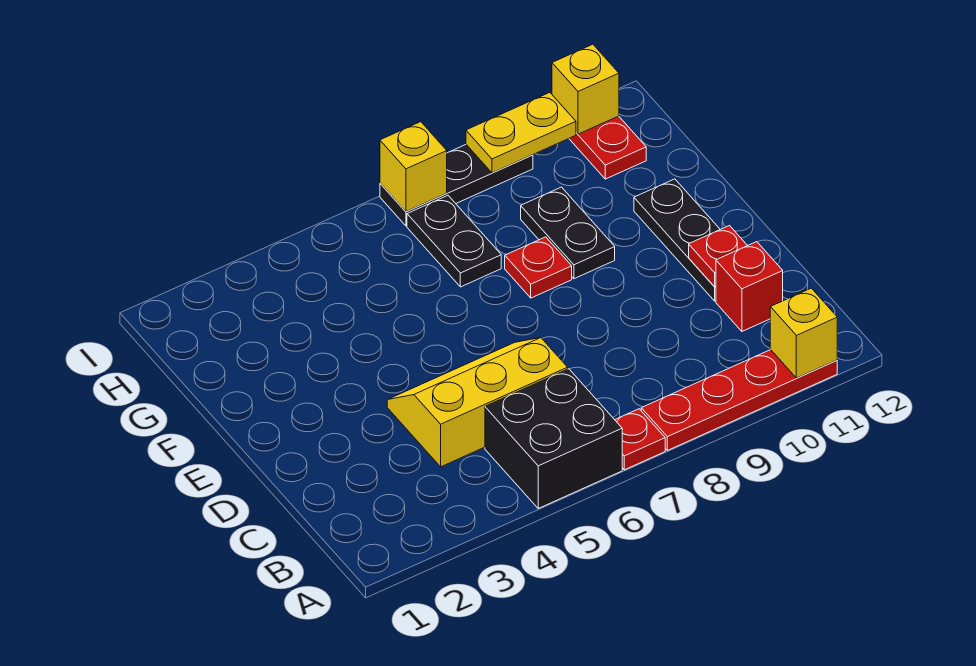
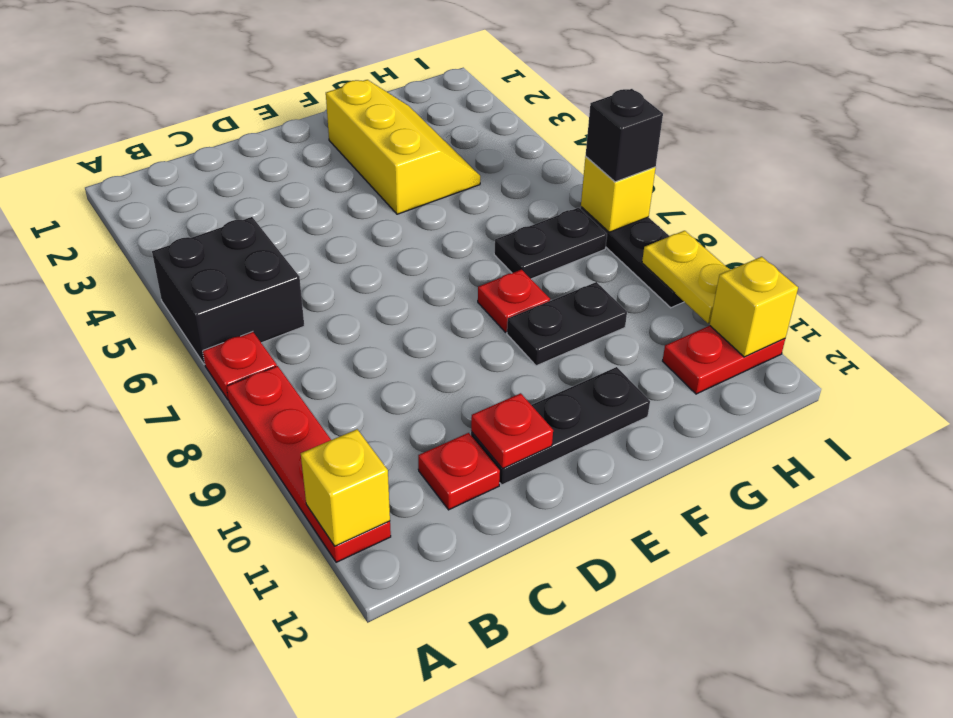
yellow 2x3 slope [387,338,568,467] -> yellow 2x3 slope moved to [326,80,480,214]
red 1x1 brick [716,242,783,331] -> red 1x1 plate [418,433,500,510]
none -> black 1x1 brick [586,89,663,182]

